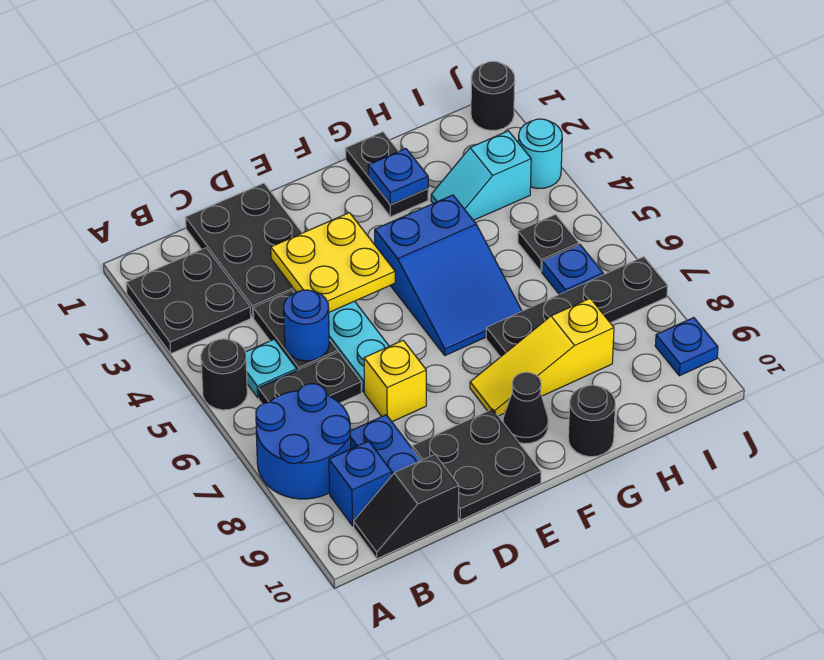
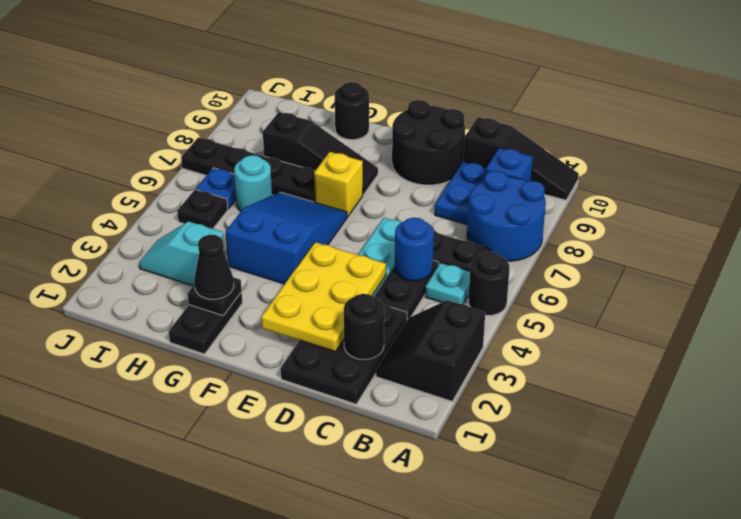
black 2x2 plate [126,248,251,354] -> black 2x2 slope [376,300,485,401]
black 1x2 slope [354,455,459,559] -> black 1x3 slope [463,117,579,200]
yellow 2x2 plate [271,213,395,312] -> yellow 2x3 plate [261,242,386,352]
yellow 1x1 brick [364,340,426,422] -> yellow 1x1 brick moved to [314,152,363,217]
black 2x2 plate [413,409,541,520] -> black 2x2 round brick [392,100,465,185]
yellow 1x3 slope [470,299,614,416] -> black 1x3 slope [263,112,378,195]
black 1x1 cone [503,372,548,444] -> black 1x1 cone moved to [194,235,234,299]
blue 1x1 plate [368,149,428,205] -> black 1x1 plate [188,277,242,315]
cyan 1x2 slope [431,131,531,220] -> cyan 1x2 slope turned to [139,221,225,286]
black 1x1 round brick [471,61,515,131] -> black 1x1 round brick moved to [344,294,384,360]
cyan 1x1 round brick [518,119,562,188] -> cyan 1x1 round brick moved to [234,155,272,211]
blue 1x1 plate [655,318,718,376] -> none

